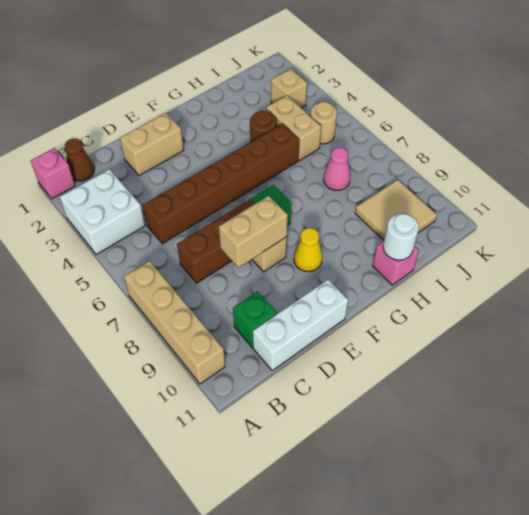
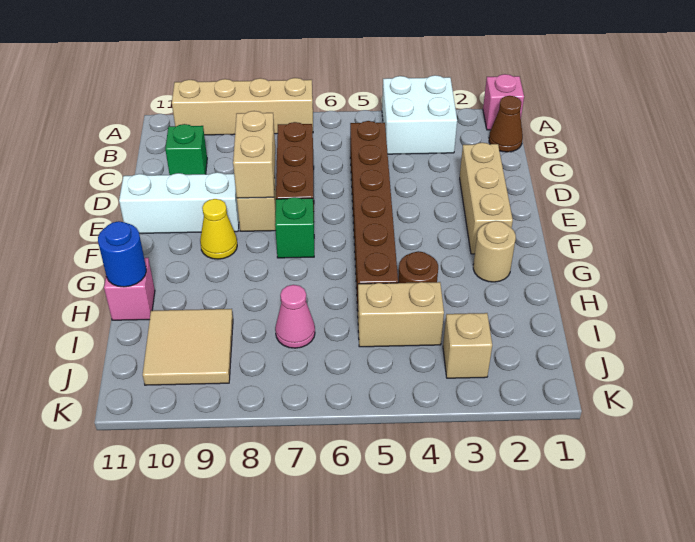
white 1x3 brick [253,280,348,371] -> white 1x3 brick turned to [119,172,239,233]
tan 1x2 brick [120,113,184,176] -> tan 1x3 brick [460,143,513,254]
white 1x1 round brick [383,213,419,260] -> blue 1x1 round brick [98,221,146,287]
tan 1x1 round brick [311,102,337,144] -> tan 1x1 round brick moved to [473,221,516,282]

